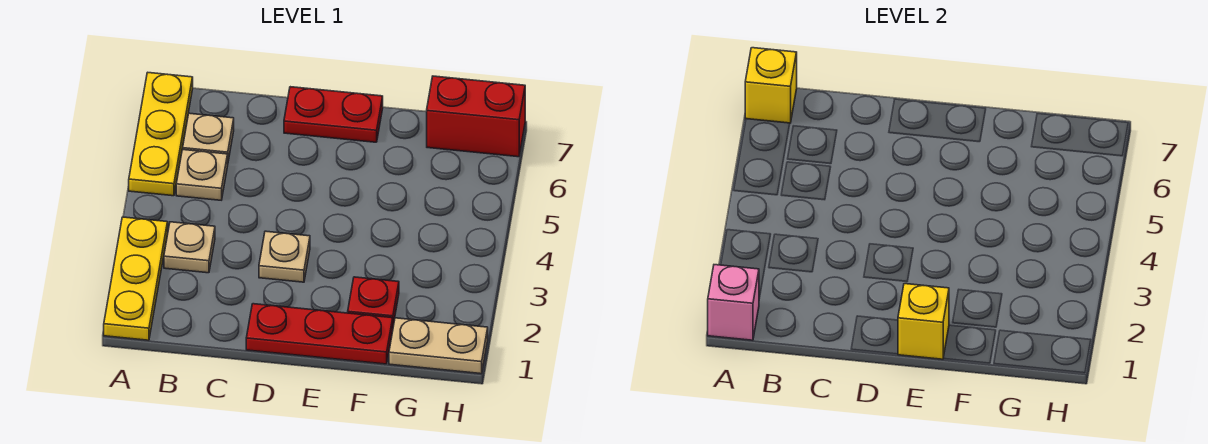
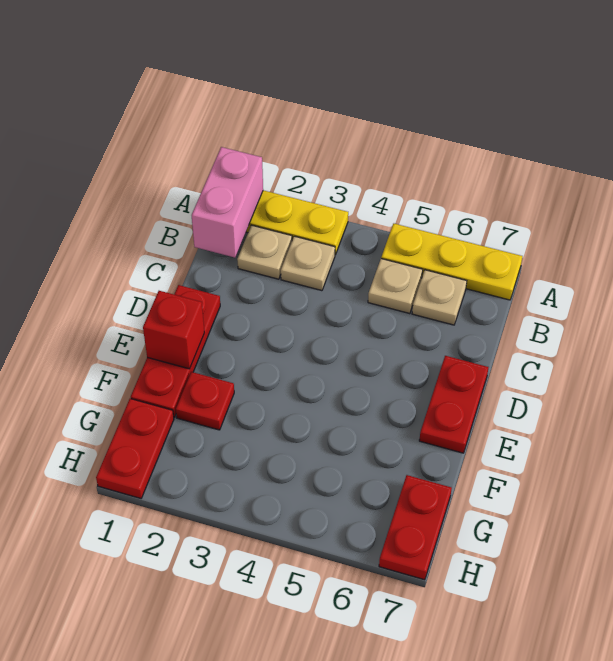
pink 1x1 brick [708,265,759,340] -> pink 1x2 brick [192,147,263,258]
yellow 1x1 brick [745,48,797,123] -> none
tan 1x1 plate [259,231,310,282] -> tan 1x1 plate moved to [237,225,292,279]
yellow 1x1 brick [898,284,949,359] -> red 1x1 brick [143,291,204,369]
tan 1x2 plate [389,318,488,374] -> red 1x2 plate [96,399,174,498]
red 1x2 brick [427,76,525,157] -> red 1x2 plate [379,475,452,580]

